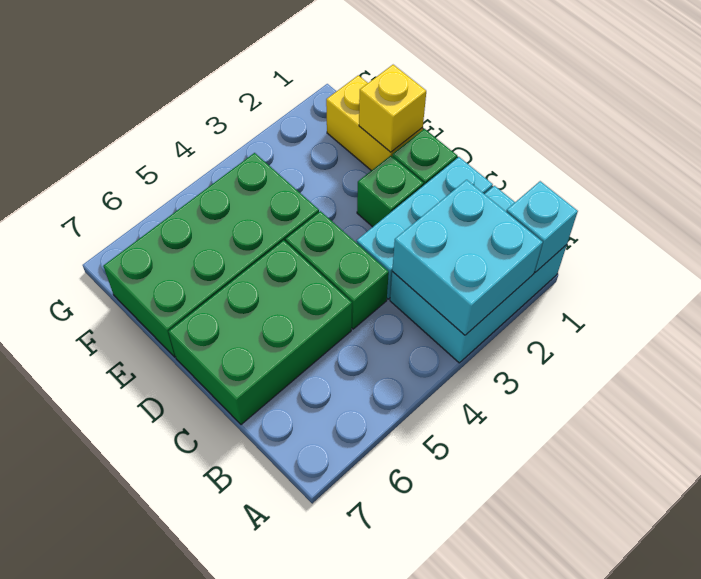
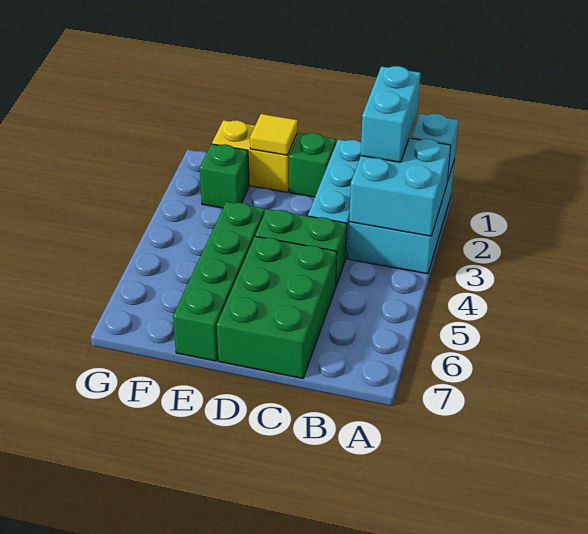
none -> cyan 1x2 brick [361,66,421,162]
green 1x1 brick [357,156,424,227] -> green 1x1 brick moved to [200,144,249,208]
yellow 1x1 brick [359,65,426,152] -> yellow 1x1 tile [250,114,298,155]
green 2x4 brick [103,153,319,357] -> green 1x4 brick [173,202,265,361]

